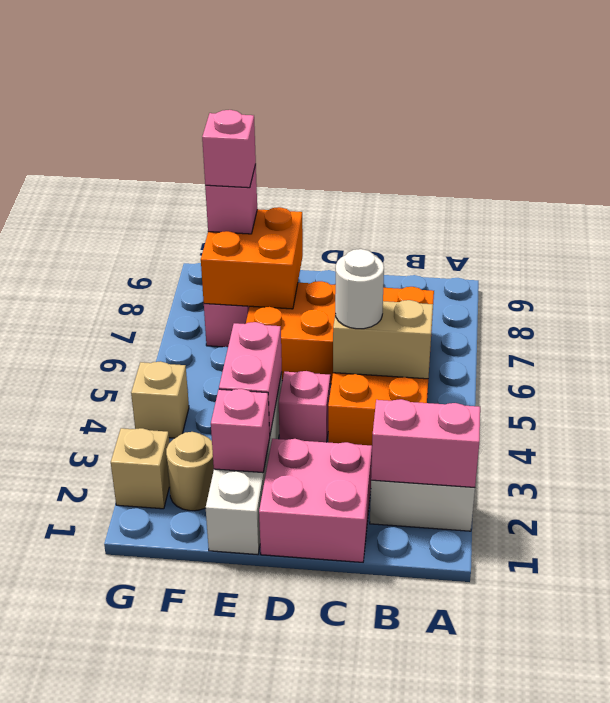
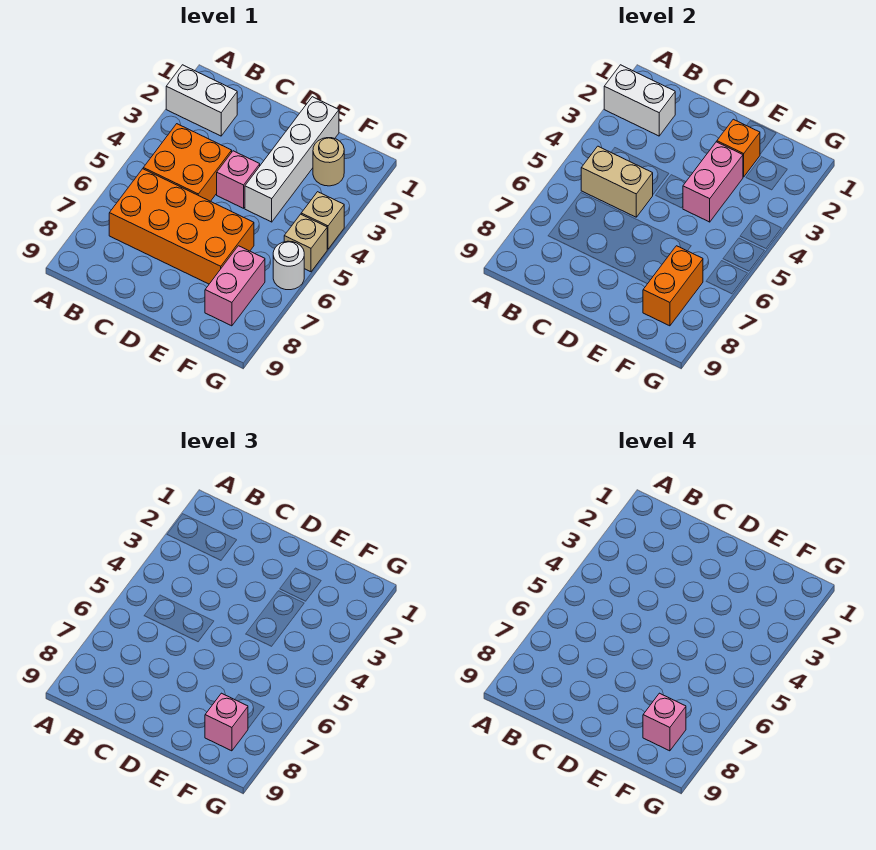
pink 1x2 brick [371,399,480,487] -> white 1x2 brick [604,65,675,136]
pink 2x2 brick [259,439,372,562] -> none
white 1x1 round brick [335,249,384,329] -> white 1x1 round brick moved to [273,241,304,290]
pink 1x1 brick [211,389,270,473] -> orange 1x1 brick [717,119,760,177]
orange 2x2 brick [201,207,303,309] -> orange 1x2 brick [643,246,703,326]
tan 1x1 brick [111,428,169,509] -> tan 1x1 brick moved to [284,214,327,272]

